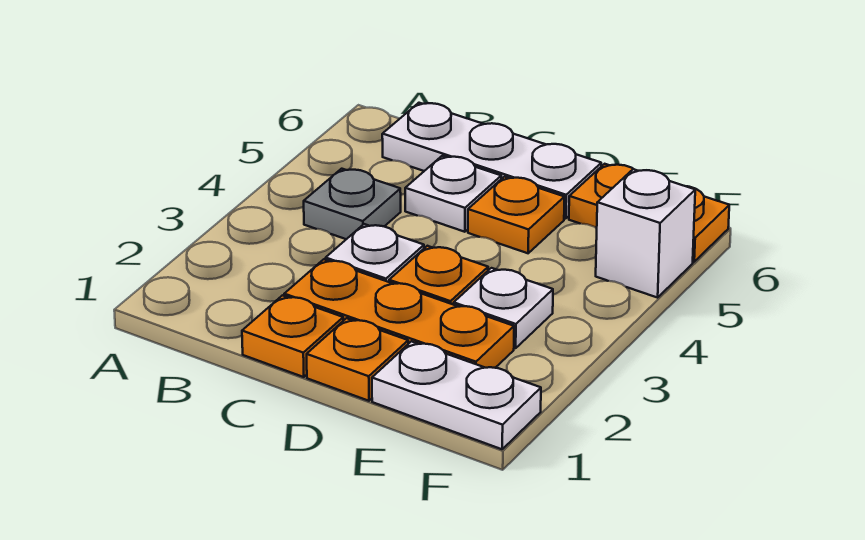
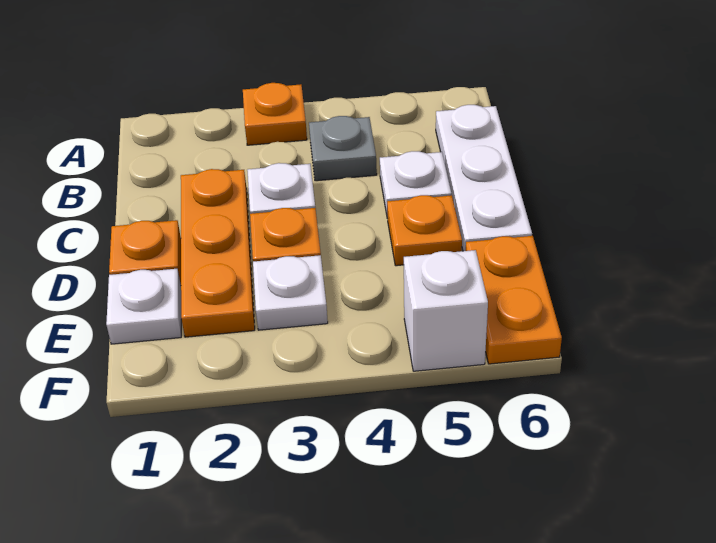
orange 1x1 plate [242,295,343,377] -> orange 1x1 plate moved to [243,83,307,145]
white 1x2 plate [372,341,541,449] -> white 1x1 plate [106,269,181,344]

